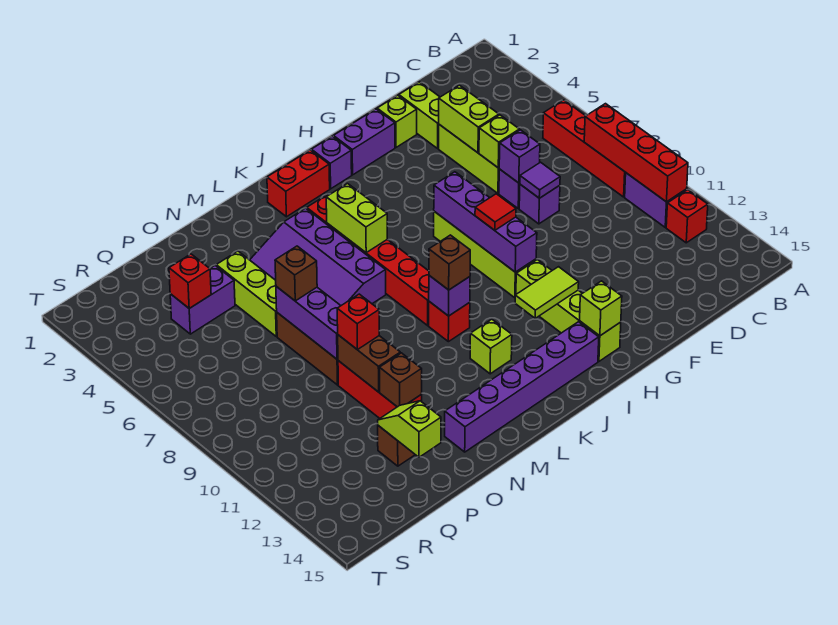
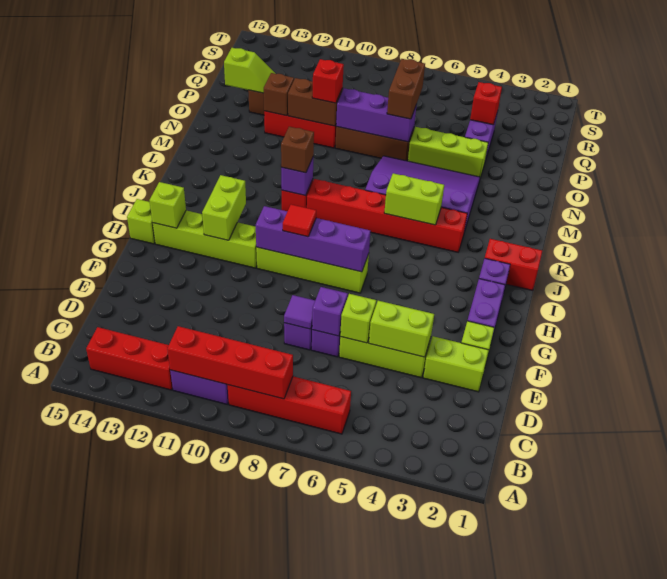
red 1x1 brick [666,190,708,243] -> red 1x3 brick [86,327,173,390]
lime 1x2 tile [515,267,579,318] -> lime 1x2 brick [202,175,246,240]
purple 1x6 brick [445,322,599,452] -> none
red 1x2 brick [267,150,330,217] -> red 1x2 brick turned to [485,239,542,291]
lime 1x1 brick [470,319,512,374] -> lime 1x1 brick moved to [127,199,155,244]
brown 1x1 brick [275,246,317,301] -> brown 1x2 brick [387,59,425,119]

